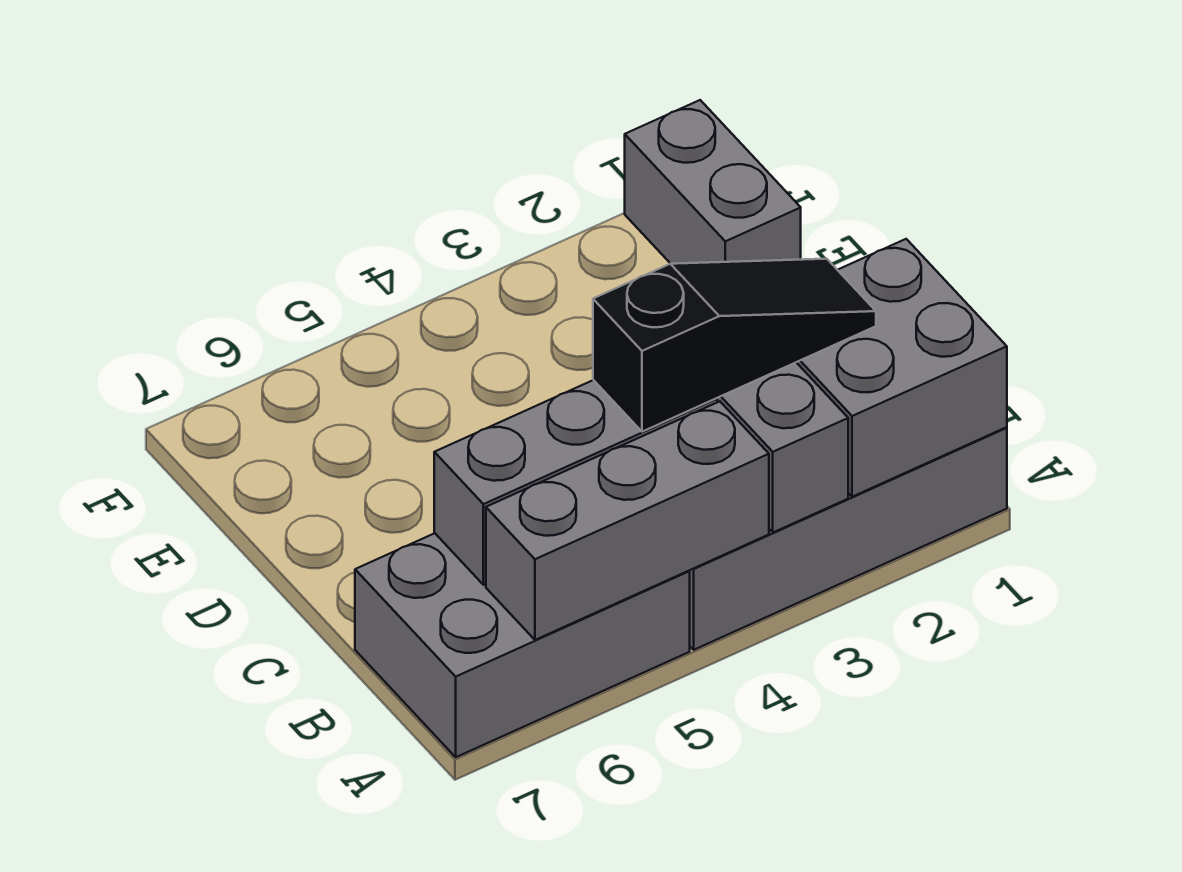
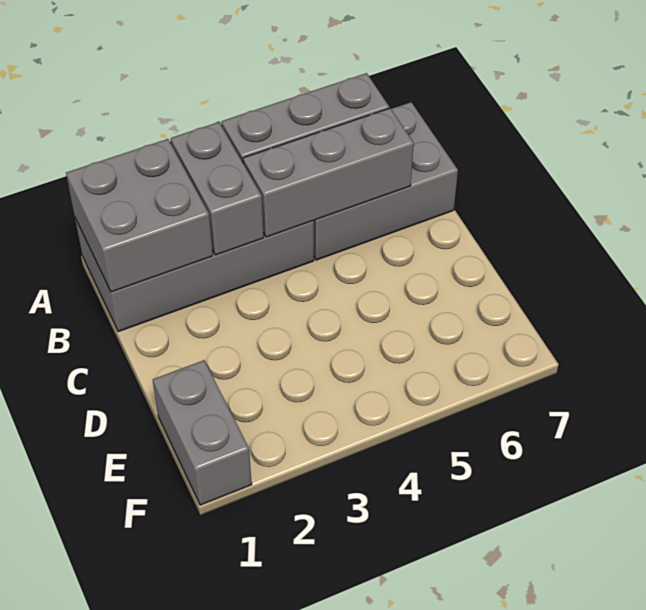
black 1x3 slope [593,259,876,432] -> none

